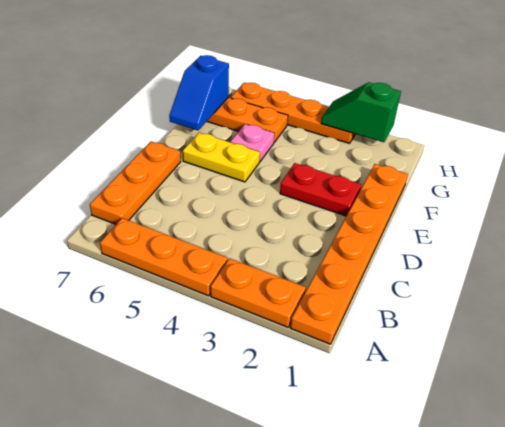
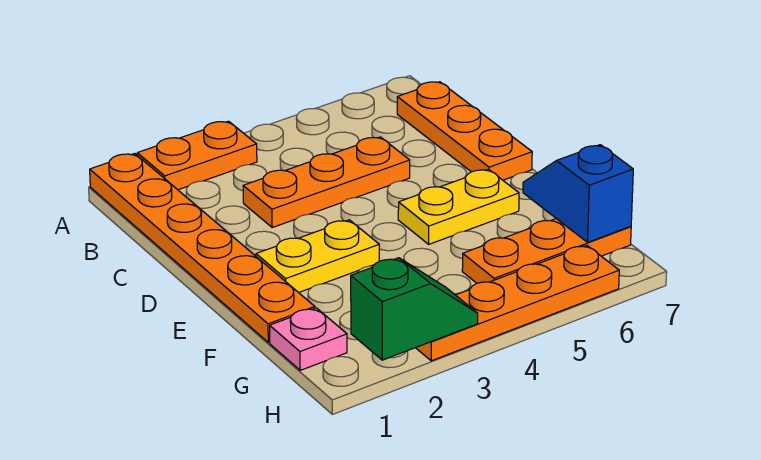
orange 1x3 plate [100,218,228,296] -> orange 1x3 plate moved to [243,137,410,227]
red 1x2 plate [280,163,362,216] -> yellow 1x2 plate [256,220,379,293]
pink 1x1 plate [231,124,274,161] -> pink 1x1 plate moved to [270,308,347,370]

